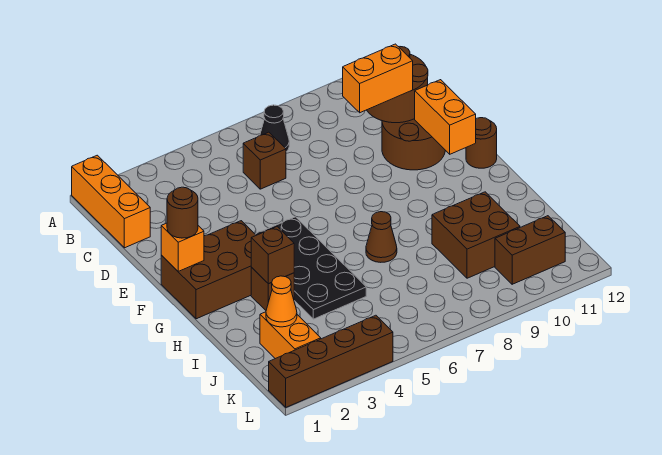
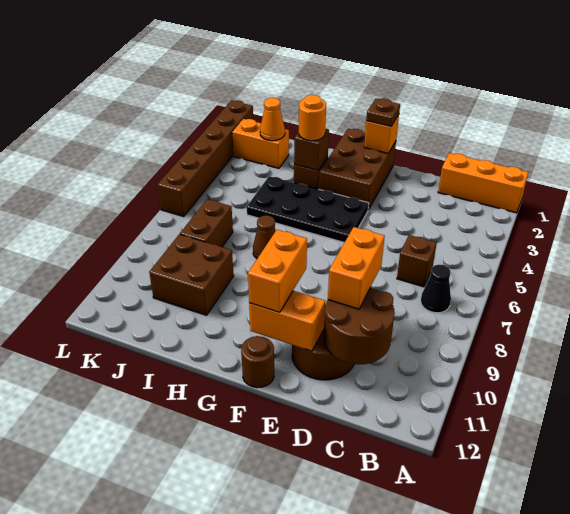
brown 1x1 round brick [167,187,198,238] -> brown 1x1 plate [366,98,400,126]
none -> orange 1x2 brick [248,230,307,312]
none -> orange 1x1 round brick [299,95,326,141]
brown 1x2 brick [495,216,565,284] -> brown 1x2 brick moved to [180,199,233,247]
brown 1x4 brick [269,315,393,407] -> brown 1x6 brick [158,100,253,217]

